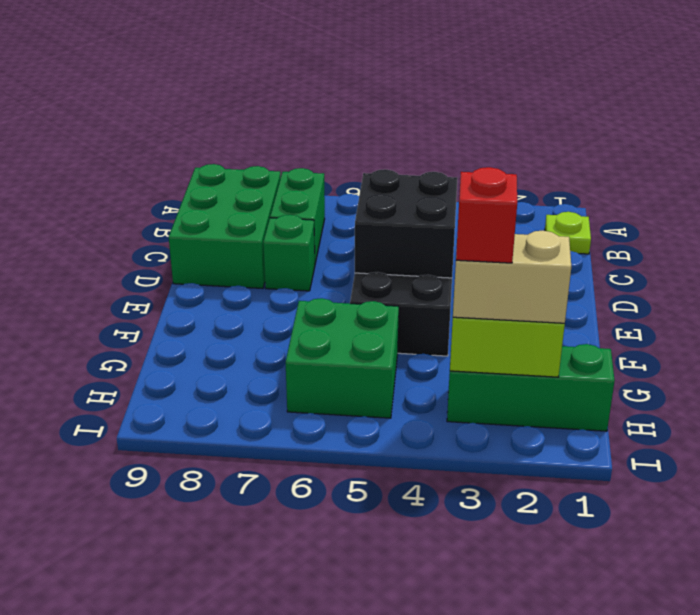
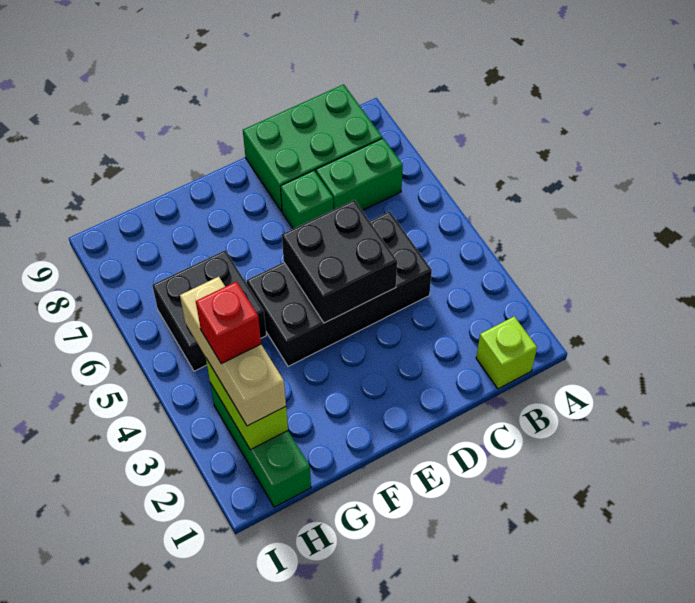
lime 1x1 plate [545,212,591,254] -> lime 1x1 brick [476,316,537,389]
green 2x2 brick [286,298,399,418] -> black 2x2 brick [152,250,266,371]
tan 1x2 brick [453,231,571,323] -> tan 1x3 brick [180,277,286,426]

